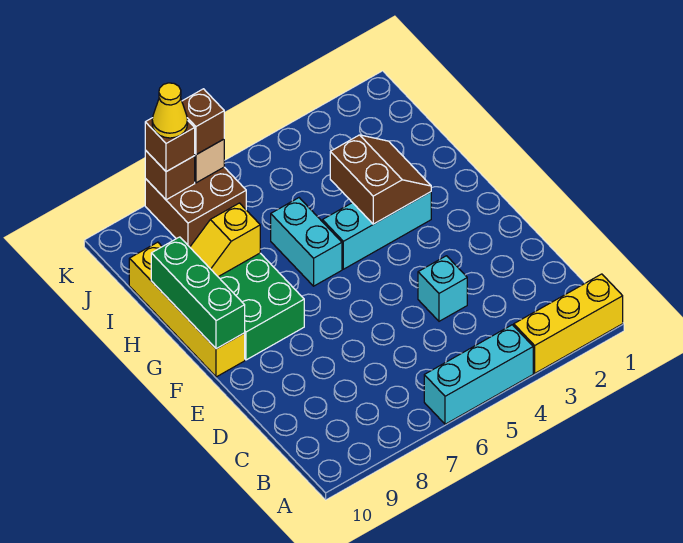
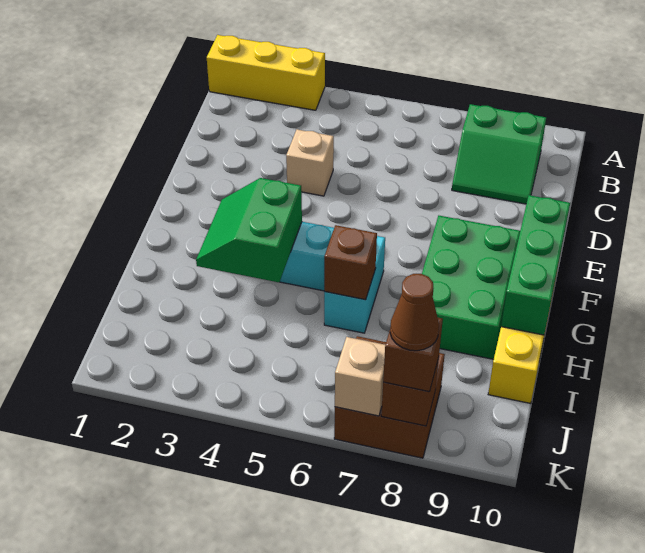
cyan 1x3 brick [424,325,533,424] -> none
none -> green 2x2 slope [452,104,546,204]
cyan 1x1 brick [418,256,467,321] -> tan 1x1 brick [286,129,334,196]
brown 2x2 slope [330,135,431,224] -> green 2x2 slope [196,178,302,282]
yellow 1x2 slope [190,203,260,277] -> none
brown 1x1 brick [182,89,224,155] -> brown 1x1 brick moved to [324,225,377,300]
yellow 1x1 cone [152,83,188,138] -> brown 1x1 cone [390,274,439,351]

